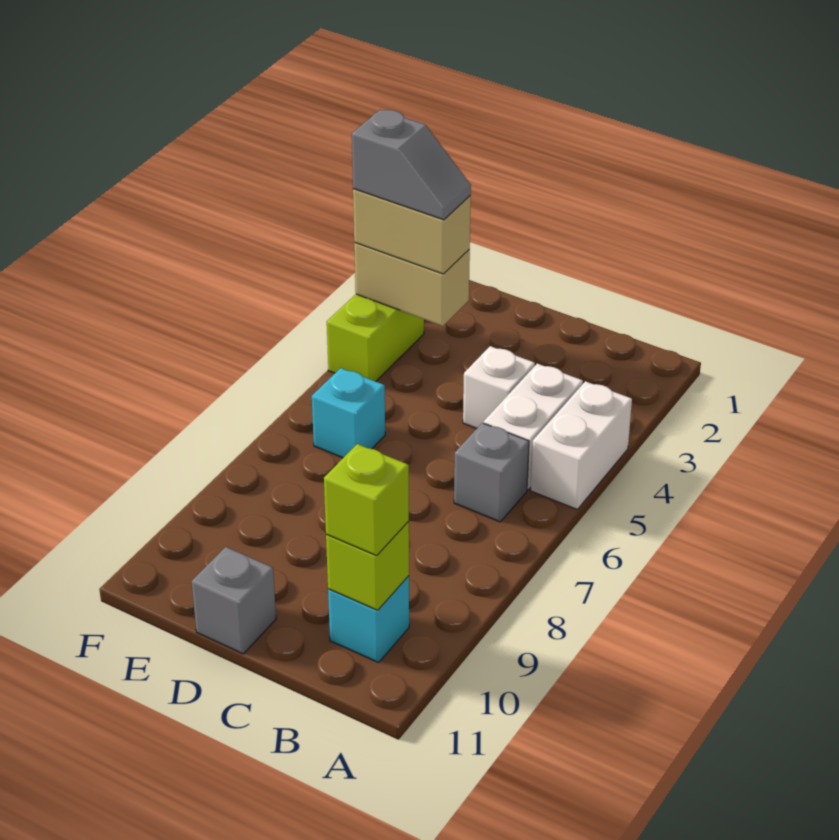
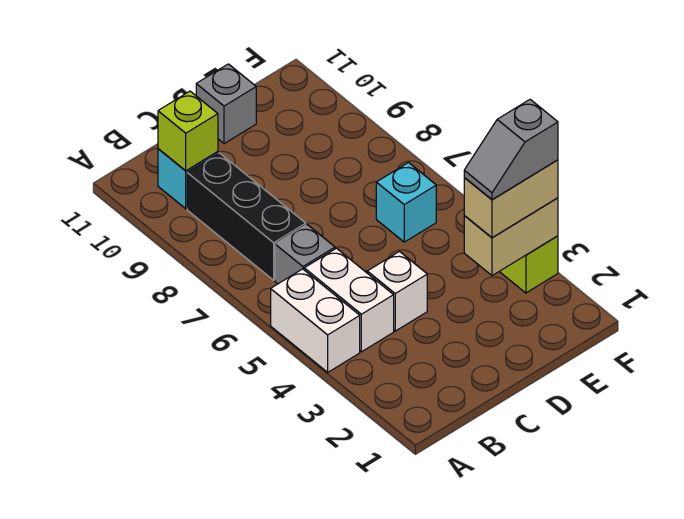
none -> black 1x3 brick [187,153,306,280]
lime 1x1 brick [324,444,409,556] -> none

